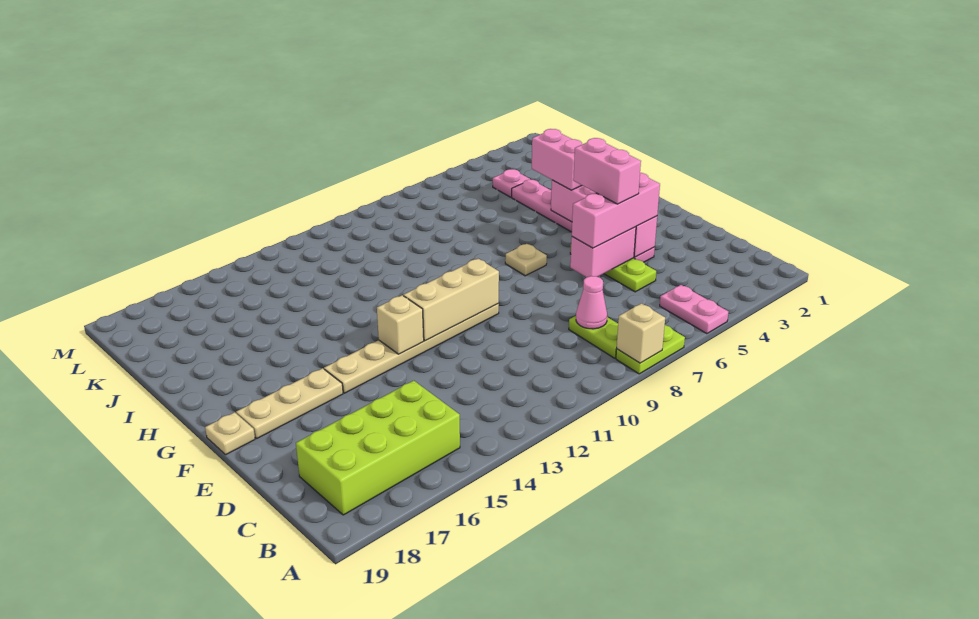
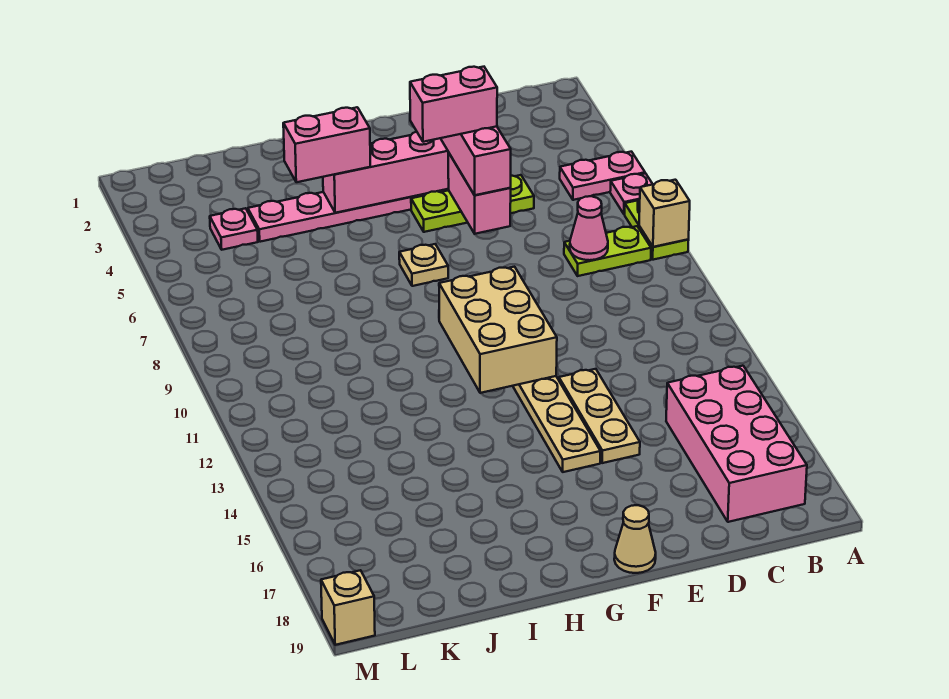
none -> pink 1x1 plate [610,173,653,214]
lime 2x4 brick [296,381,460,515] -> pink 2x4 brick [666,366,807,522]
tan 1x3 brick [404,259,499,341] -> tan 2x3 brick [439,267,557,393]
tan 1x1 brick [377,295,424,354] -> tan 1x1 brick moved to [321,570,375,645]
tan 1x3 plate [236,368,343,438] -> tan 1x3 plate moved to [559,369,640,463]
tan 1x1 plate [205,412,255,455] -> tan 1x1 cone [614,505,656,573]

